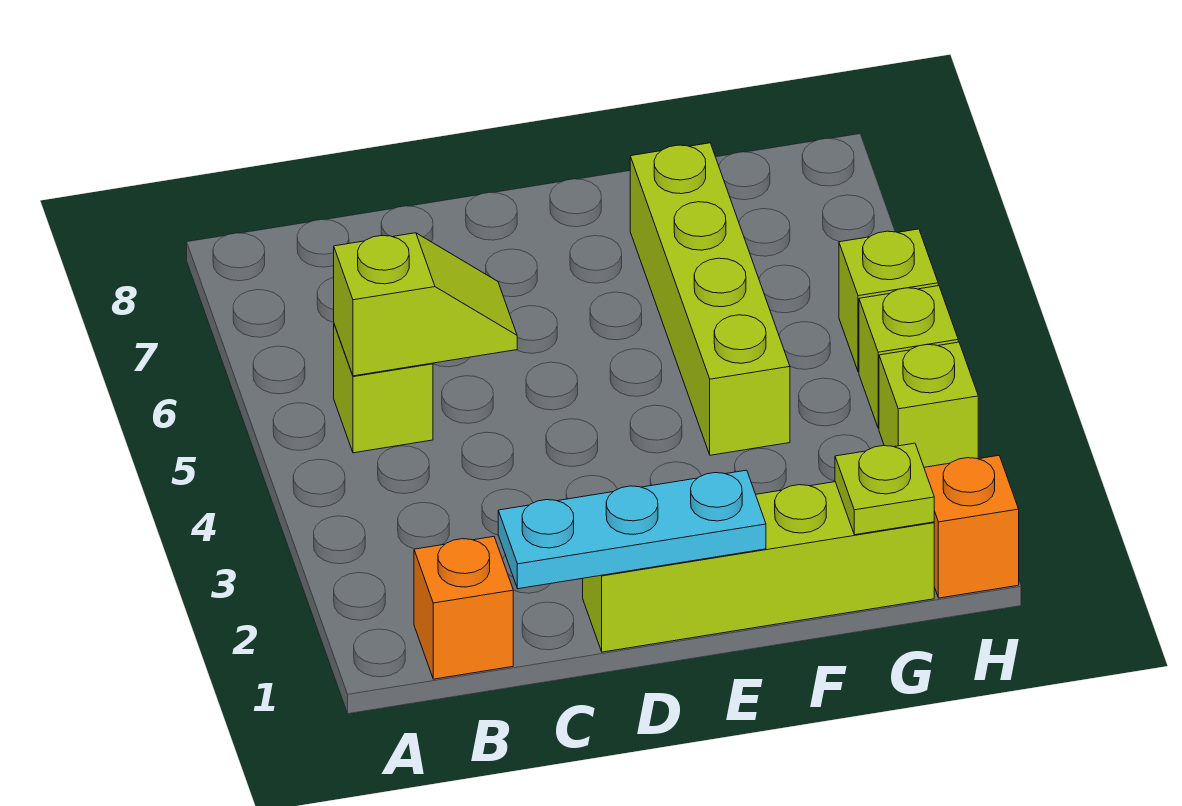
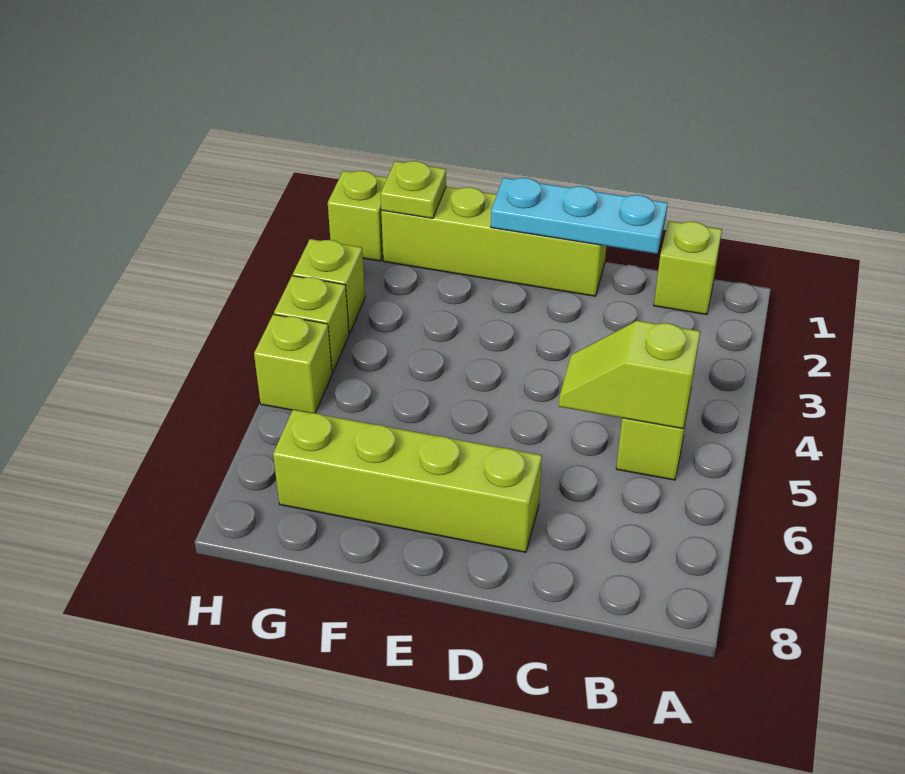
orange 1x1 brick [414,537,513,679] -> lime 1x1 brick [654,221,722,315]
lime 1x4 brick [630,143,790,455] -> lime 1x4 brick turned to [273,410,542,552]
orange 1x1 brick [924,455,1019,598] -> lime 1x1 brick [328,171,387,261]

